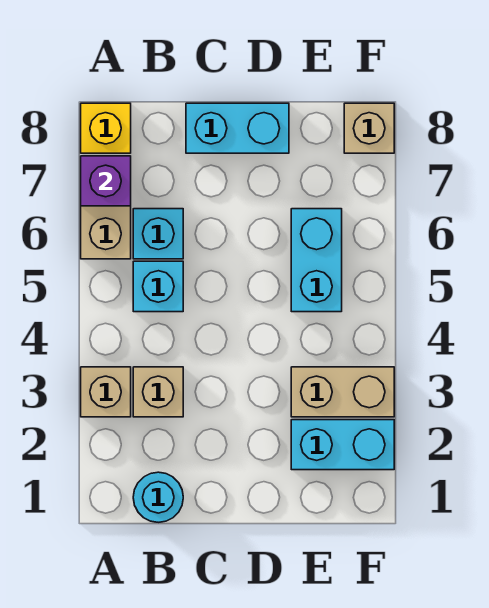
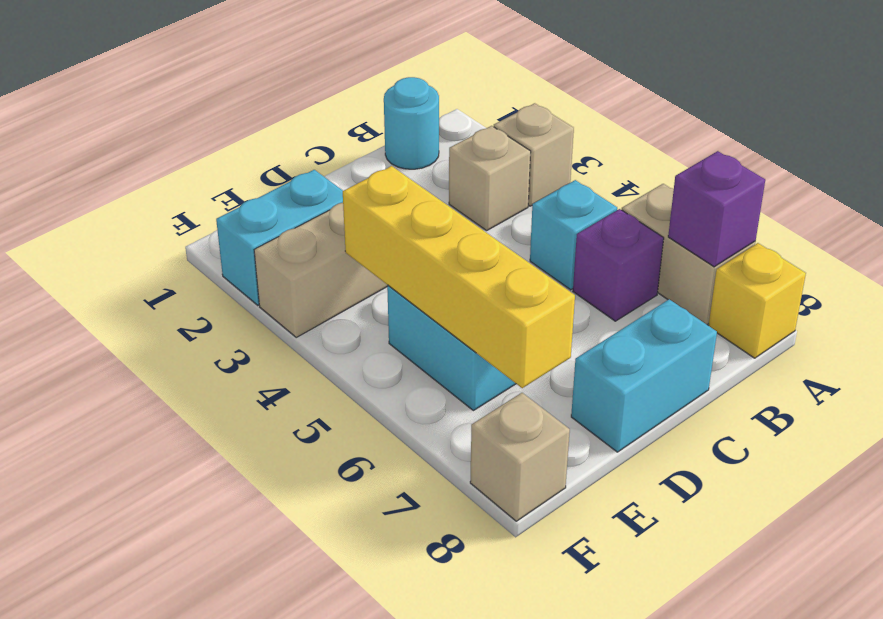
cyan 1x1 brick [133,209,183,259] -> purple 1x1 brick [573,209,664,321]
none -> yellow 1x4 brick [343,166,575,388]

